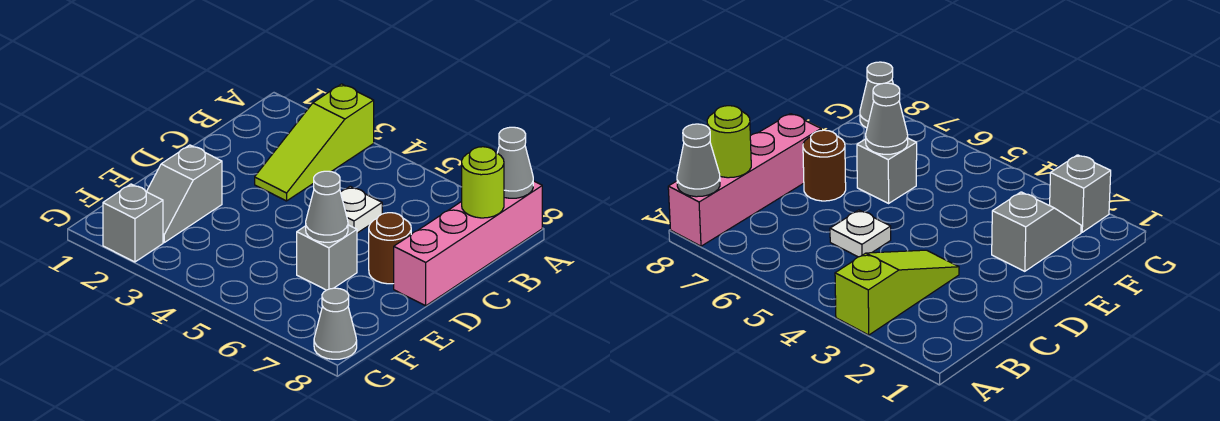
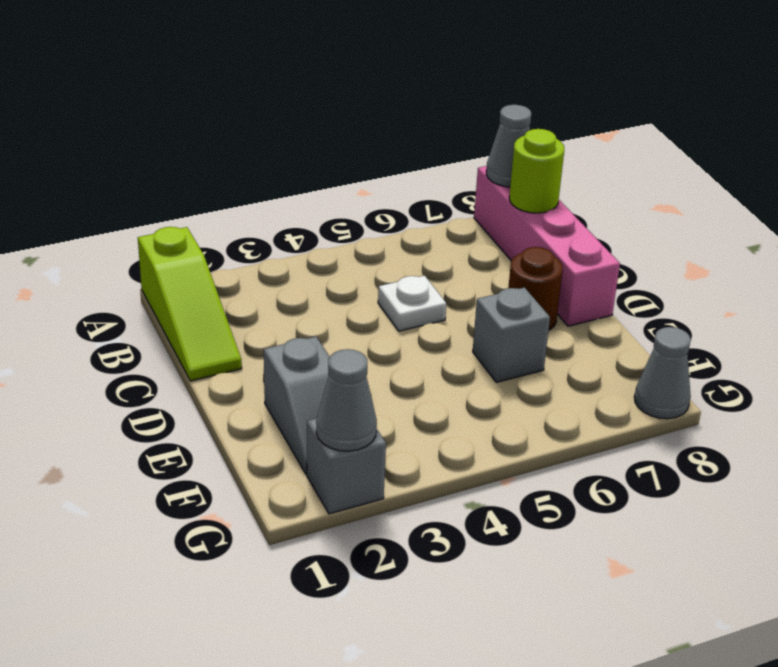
lime 1x3 slope [255,84,374,201] -> lime 1x3 slope moved to [138,227,242,381]
grey 1x1 cone [306,171,348,242] -> grey 1x1 cone moved to [316,349,377,451]

